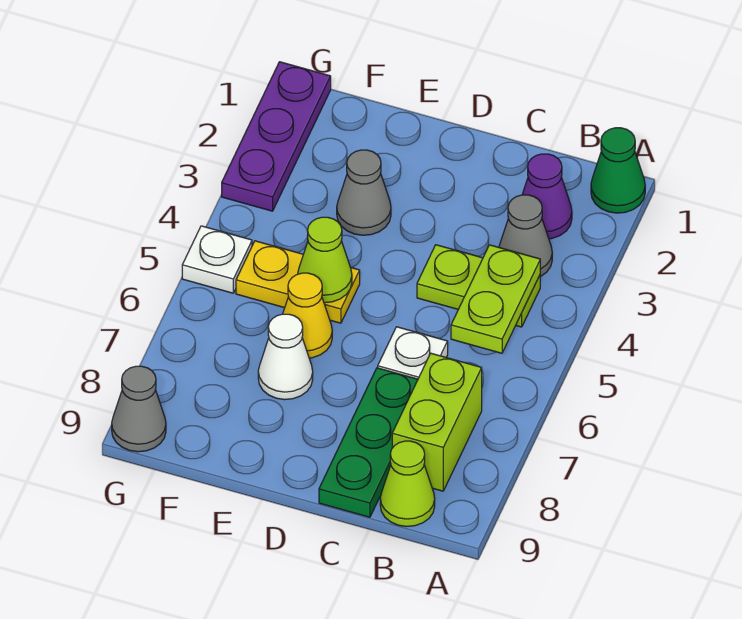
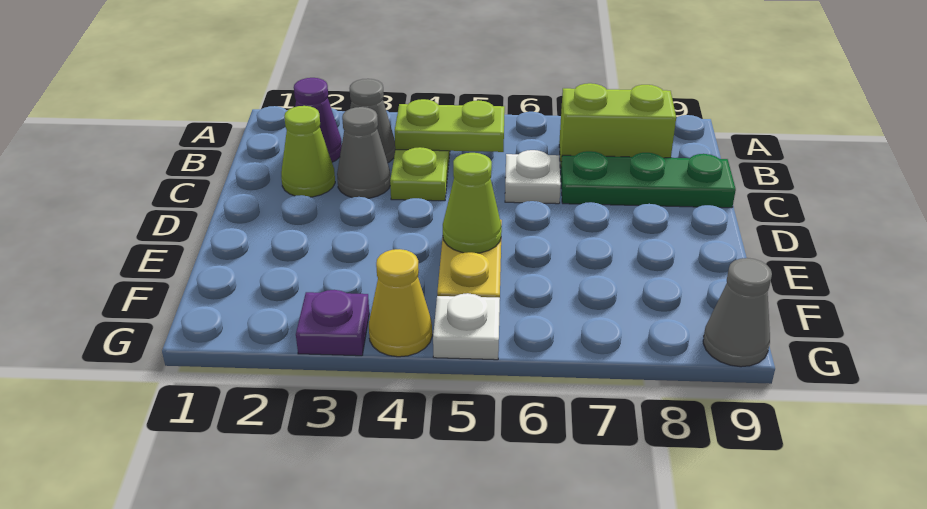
green 1x1 cone [591,128,645,213] -> none
lime 1x1 cone [380,441,435,527] -> lime 1x1 cone moved to [281,106,335,197]
grey 1x1 cone [337,150,391,235] -> grey 1x1 cone moved to [337,107,391,198]
yellow 1x1 cone [283,273,332,358] -> yellow 1x1 cone moved to [369,249,432,357]
white 1x1 cone [258,314,313,400] -> none
purple 1x3 plate [222,62,331,211] -> purple 1x1 plate [296,290,369,356]

